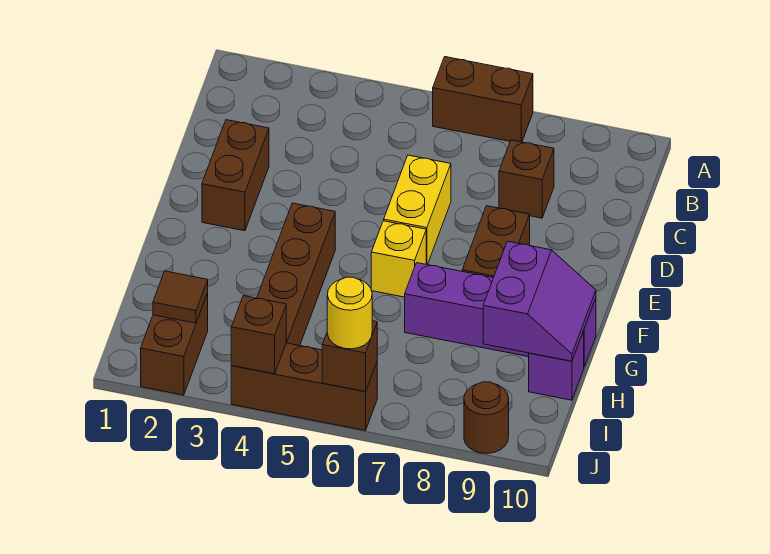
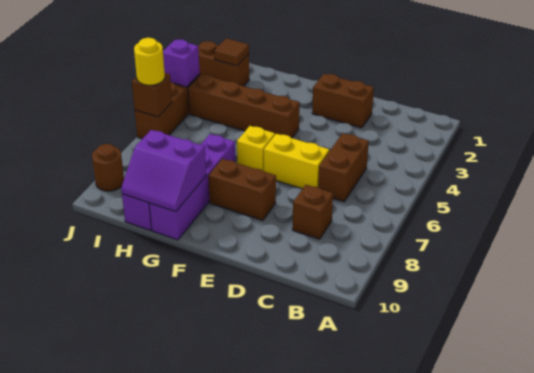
brown 1x2 brick [433,57,533,142] -> brown 1x2 brick moved to [318,133,369,202]
brown 1x1 brick [231,296,286,374] -> purple 1x1 brick [163,39,200,87]

